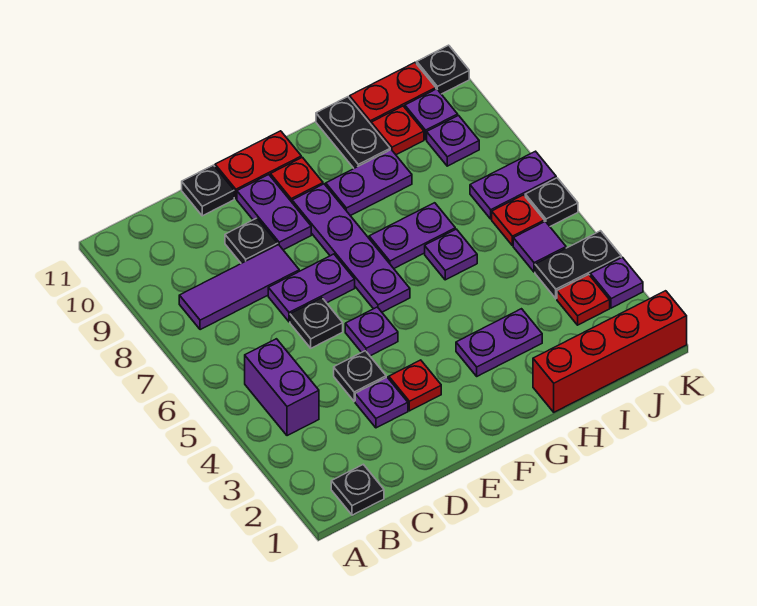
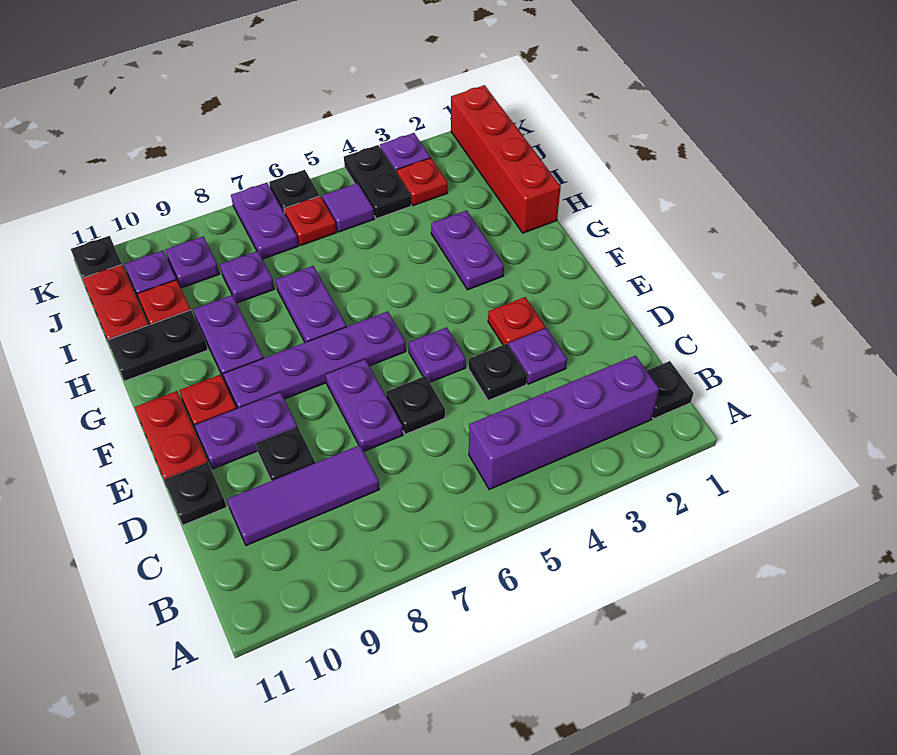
purple 1x2 brick [245,339,319,436] -> purple 1x4 brick [469,356,659,490]
purple 1x3 tile [179,245,299,330] -> purple 1x3 tile turned to [227,445,379,545]
purple 1x1 plate [425,229,477,280] -> purple 1x1 plate moved to [220,251,274,303]

